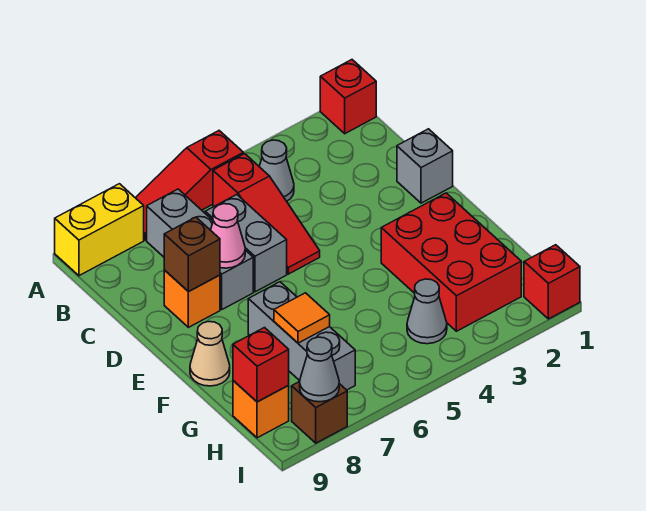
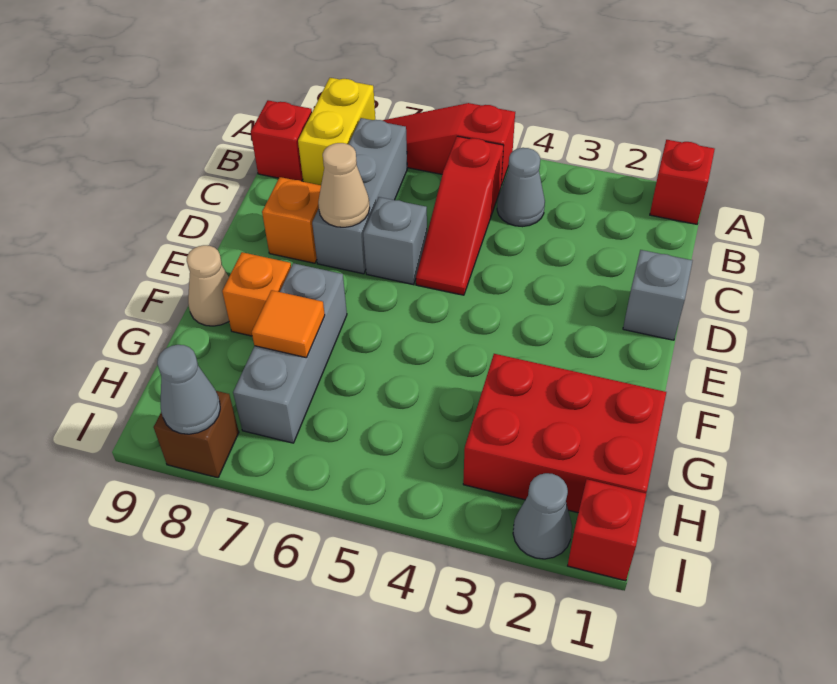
yellow 1x2 brick [55,184,144,276] -> yellow 1x2 brick turned to [298,78,375,185]
grey 1x2 brick [205,195,287,292] -> grey 1x1 brick [363,197,427,284]
pink 1x1 cone [211,204,245,268] -> tan 1x1 cone [318,143,370,227]
brown 1x1 brick [164,217,220,292] -> none
red 2x3 brick [381,193,521,331] -> red 2x3 brick turned to [463,354,666,513]
grey 1x1 cone [407,279,447,344] -> grey 1x1 cone moved to [513,473,572,559]
orange 1x1 brick [233,381,289,438] -> orange 1x1 brick moved to [222,252,291,336]
red 1x1 brick [233,328,289,402] -> red 1x1 brick moved to [251,100,312,181]

